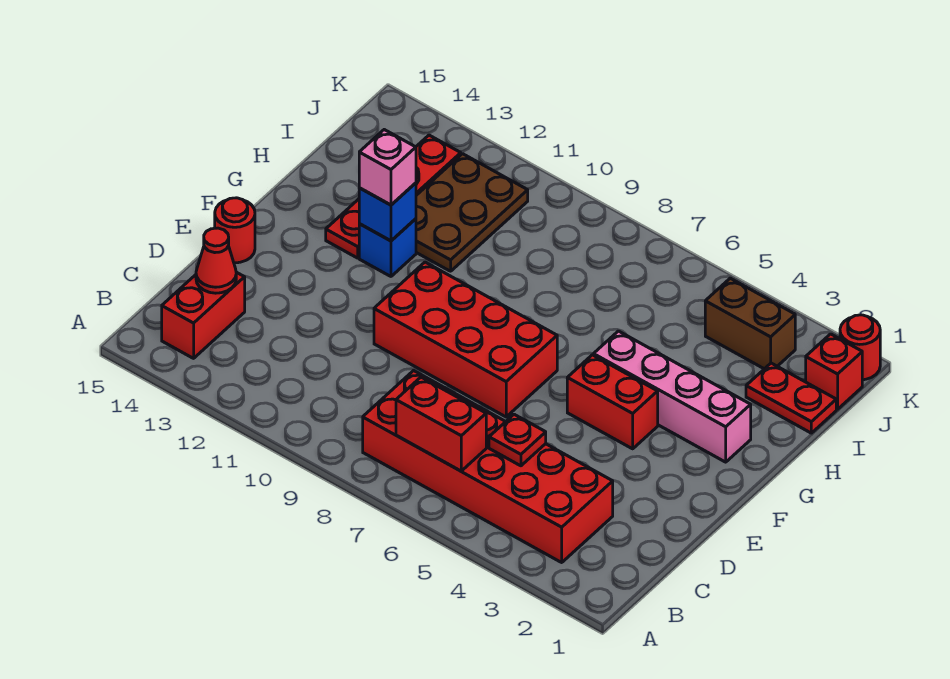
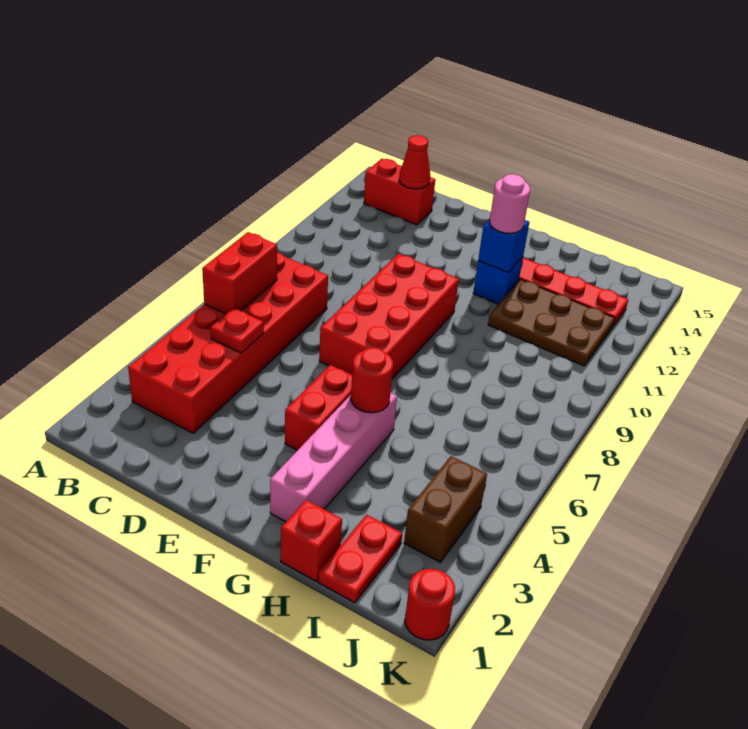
red 1x1 round brick [215,198,255,263] -> red 1x1 round brick moved to [351,347,393,413]
pink 1x1 brick [359,130,416,205] -> pink 1x1 round brick [490,174,530,233]
red 1x1 brick [806,334,862,409] -> red 1x1 brick moved to [281,500,342,581]

